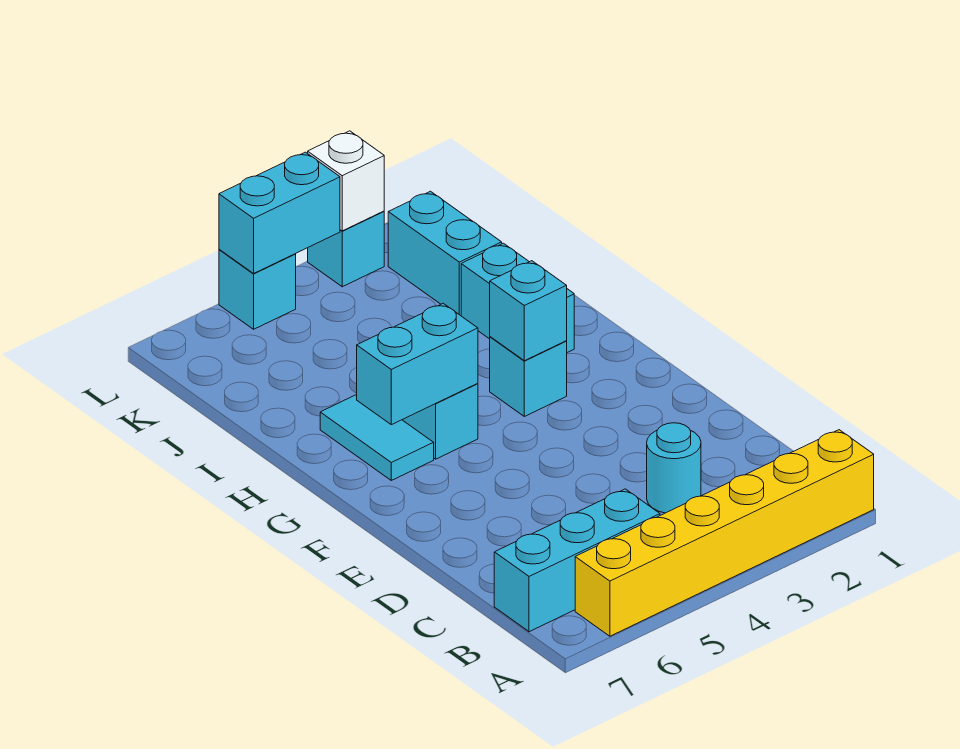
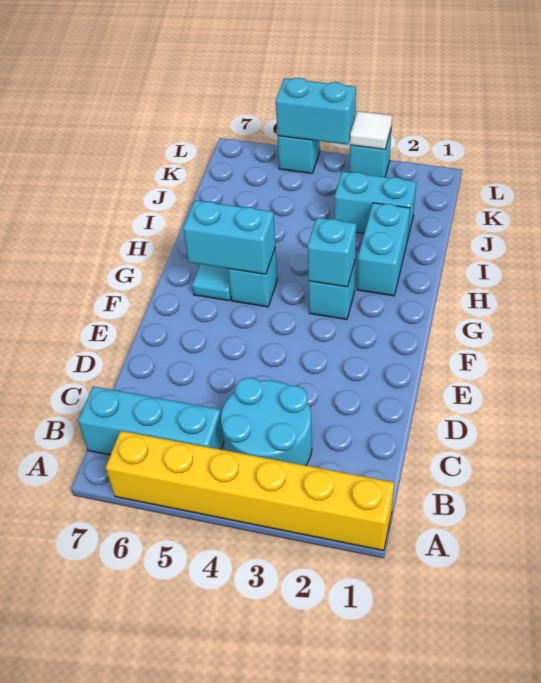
cyan 1x1 round brick [647,423,701,513] -> cyan 2x2 round brick [221,378,312,465]
cyan 1x2 brick [388,191,502,316] -> cyan 1x2 brick turned to [335,171,416,237]
white 1x1 brick [308,131,384,231] -> white 1x1 tile [350,111,392,150]

